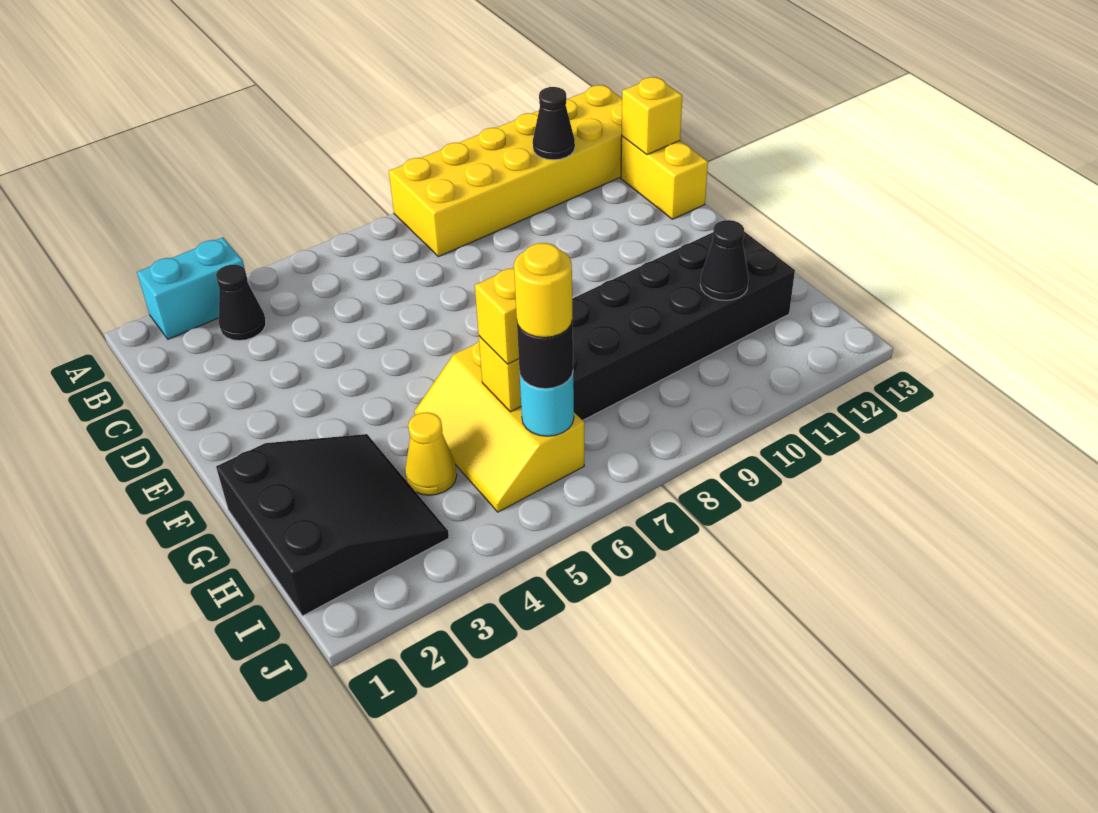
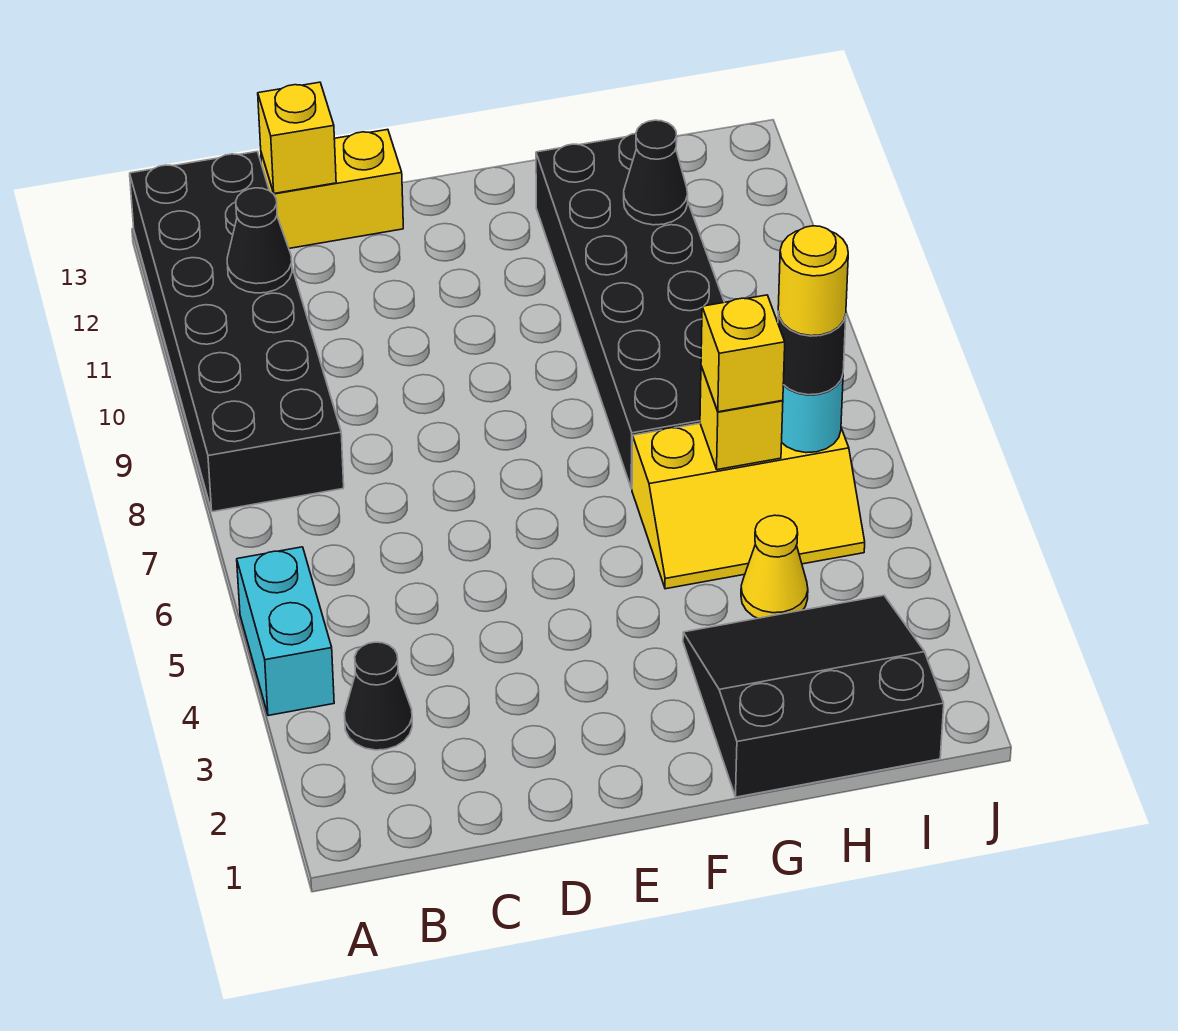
cyan 1x2 brick [137,238,245,339] -> cyan 1x2 brick moved to [237,547,334,716]
yellow 2x6 brick [389,85,622,257] -> black 2x6 brick [130,152,344,512]

